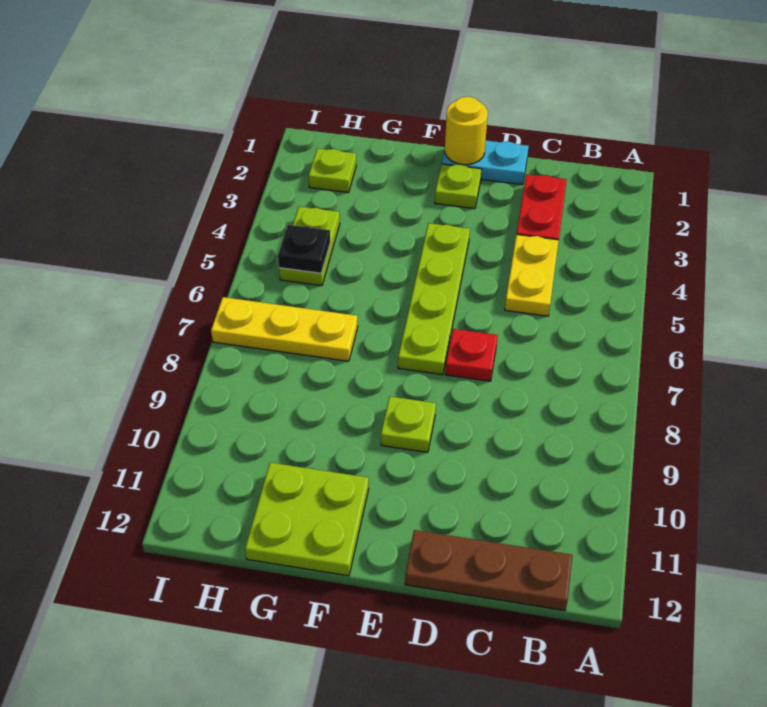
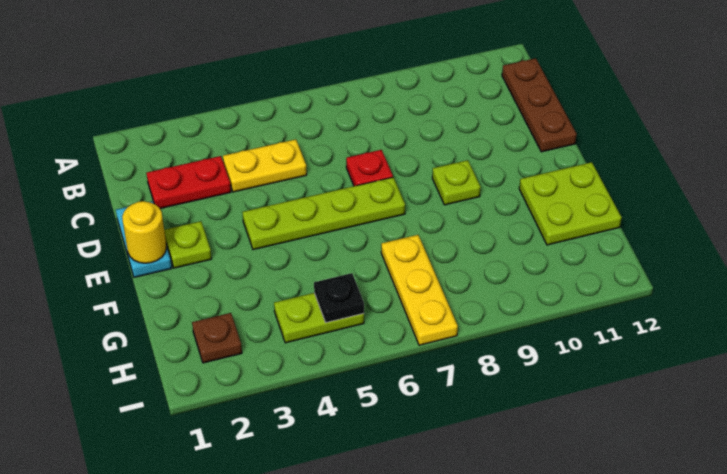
lime 1x1 plate [309,149,356,193] -> brown 1x1 plate [192,313,242,363]

